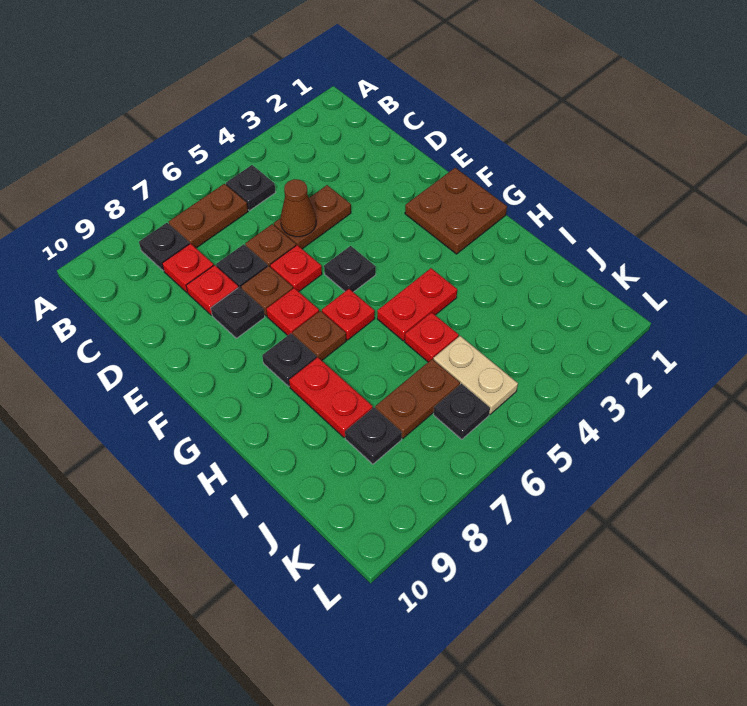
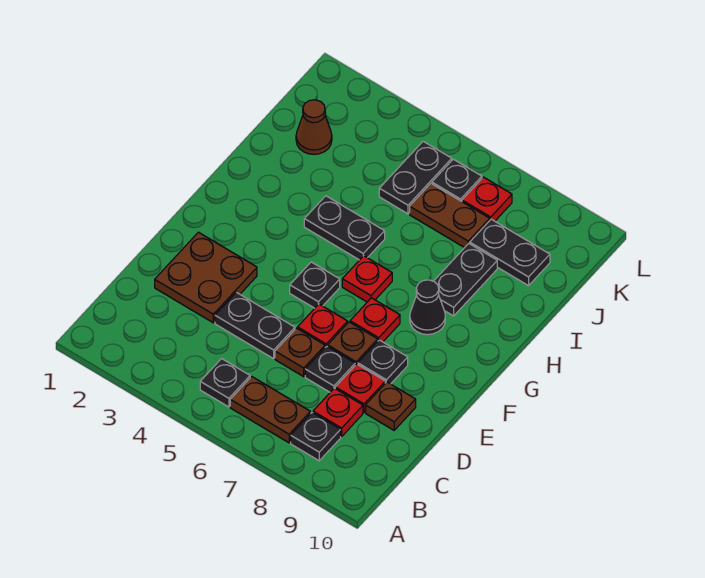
brown 1x2 plate [274,185,351,249] -> black 1x2 plate [215,292,295,359]
brown 1x1 cone [280,179,316,237] -> brown 1x1 cone moved to [296,100,332,154]
brown 2x2 plate [405,168,507,254] -> brown 2x2 plate moved to [155,232,257,323]
brown 1x1 plate [292,311,346,360] -> brown 1x1 plate moved to [366,382,416,430]
black 1x1 plate [262,333,317,386] -> black 1x1 cone [410,280,445,335]
red 1x2 plate [377,268,457,341] -> black 1x2 plate [304,196,385,260]
red 1x2 plate [289,357,373,437] -> black 1x2 plate [434,243,497,316]
red 1x1 plate [405,312,459,362] -> red 1x1 plate moved to [462,177,512,221]
tan 1x2 plate [433,336,518,414] -> black 1x2 plate [379,141,452,214]
black 1x1 plate [345,408,402,464] -> black 1x2 plate [470,219,550,286]

